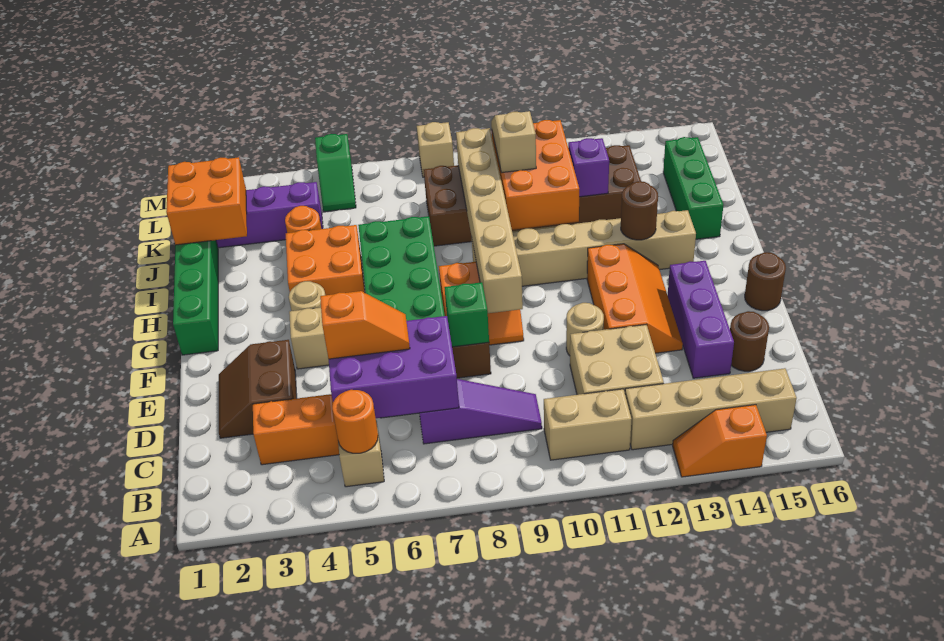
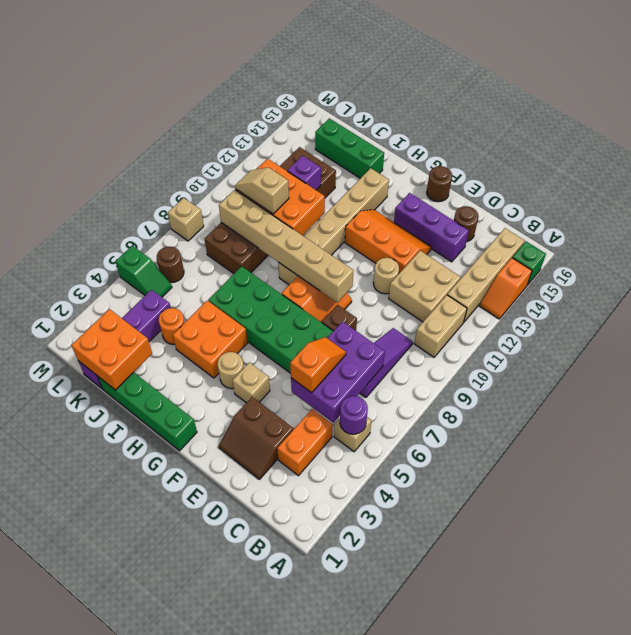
orange 1x1 round brick [332,390,378,453] -> purple 1x1 round brick [340,396,368,434]
green 1x1 brick [444,282,489,347] -> green 1x1 brick moved to [512,242,546,285]
brown 1x1 round brick [621,181,658,240] -> brown 1x1 round brick moved to [157,247,184,283]

